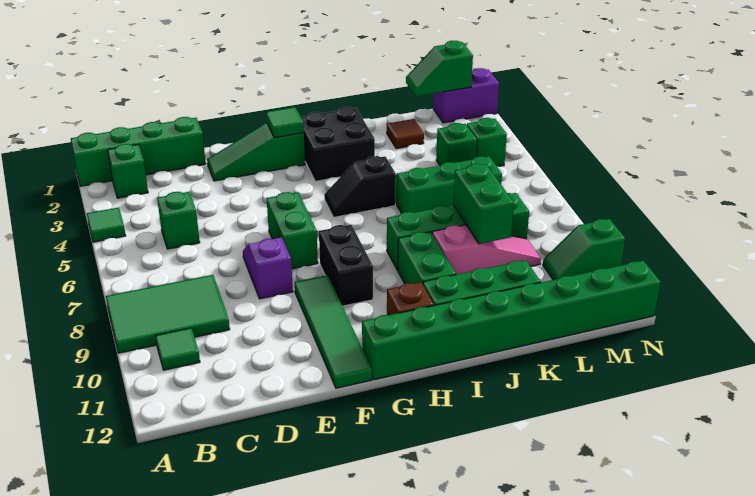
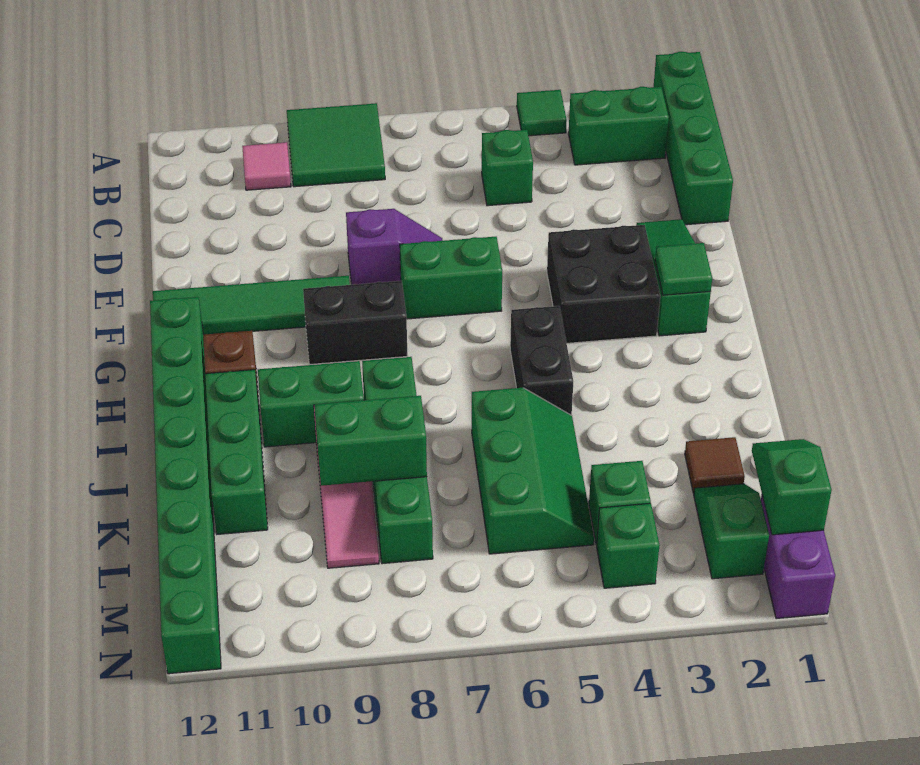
green 2x3 tile [106,275,230,353] -> green 2x2 tile [287,103,385,187]
green 1x1 brick [108,144,148,198] -> green 1x2 brick [569,87,669,165]
green 1x1 tile [155,328,200,370] -> pink 1x1 tile [242,142,291,190]
black 2x2 brick [301,107,375,181] -> black 2x2 brick moved to [547,225,660,343]
black 1x2 slope [324,156,396,217] -> black 1x2 brick [510,306,573,415]
green 1x2 slope [543,219,625,280] -> green 1x2 slope moved to [694,484,769,579]

